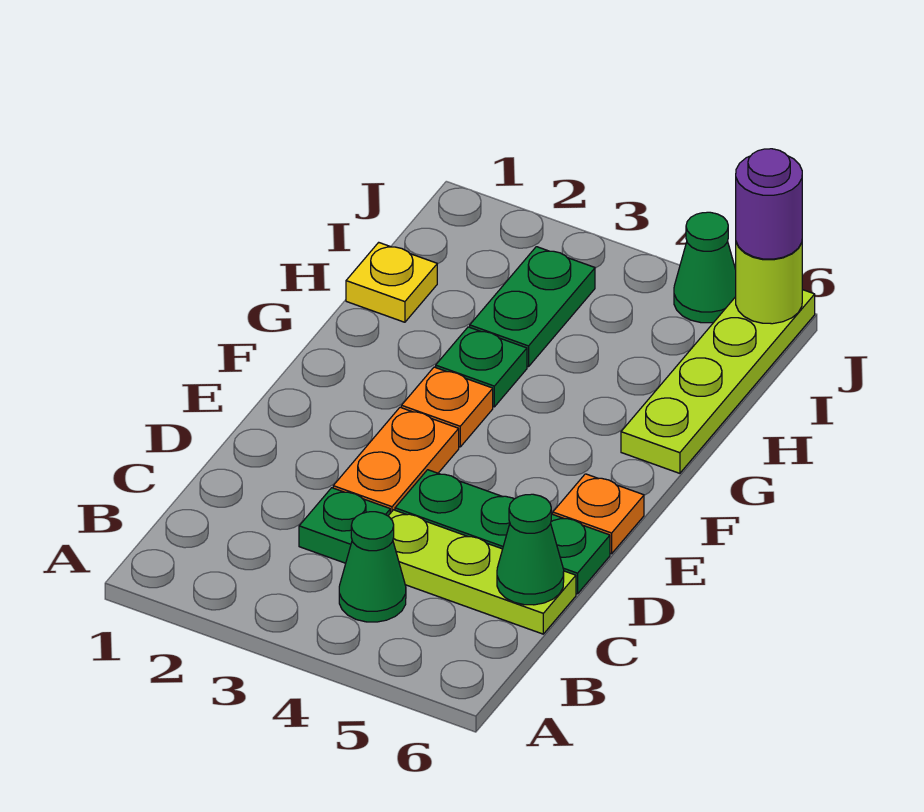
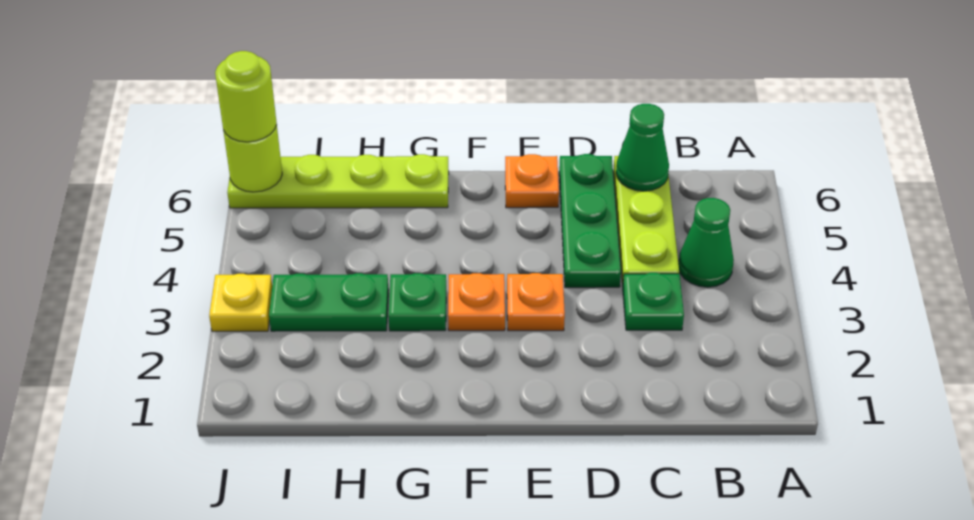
orange 1x2 plate [333,407,459,513] -> orange 1x1 plate [507,273,565,331]
yellow 1x1 plate [346,242,437,322] -> yellow 1x1 plate moved to [209,274,272,331]
green 1x1 cone [674,212,736,323] -> none
purple 1x1 round brick [736,149,802,259] -> lime 1x1 round brick [215,51,277,142]

